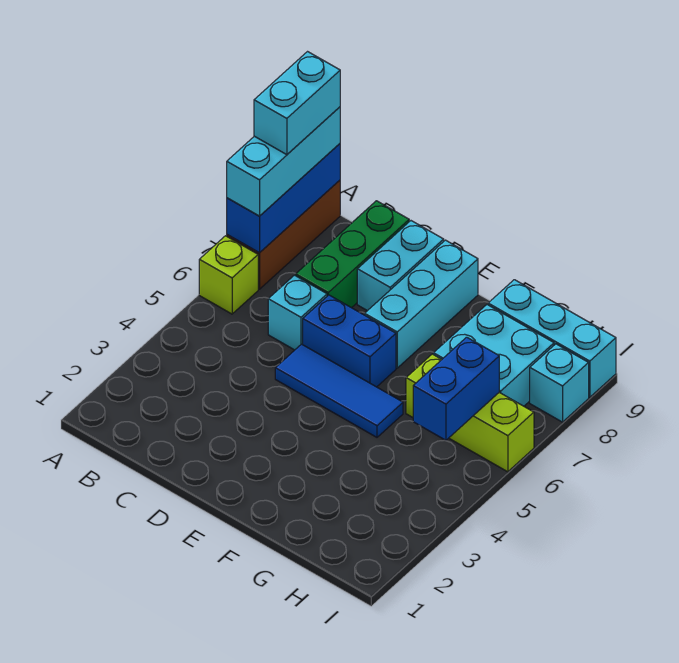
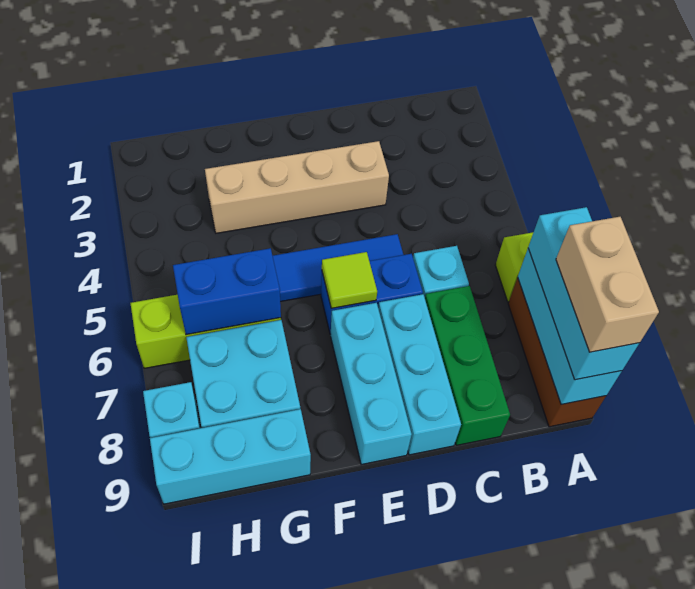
blue 1x3 brick [227,144,340,253] -> cyan 1x3 brick [518,249,622,404]
cyan 1x2 brick [254,52,340,155] -> tan 1x2 brick [556,217,659,352]
none -> tan 1x4 brick [205,141,389,233]
cyan 1x2 brick [357,221,444,311] -> cyan 1x3 brick [378,294,461,455]
none -> lime 1x1 tile [322,252,377,308]
blue 1x2 brick [413,337,499,440] -> blue 1x2 brick turned to [173,248,281,335]

